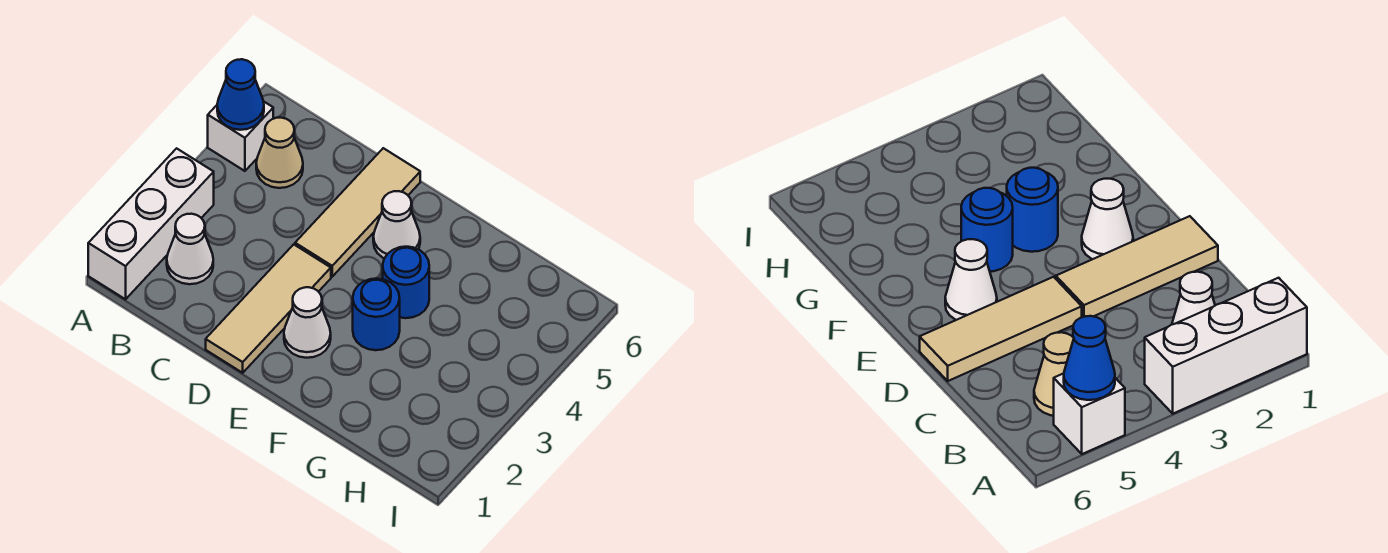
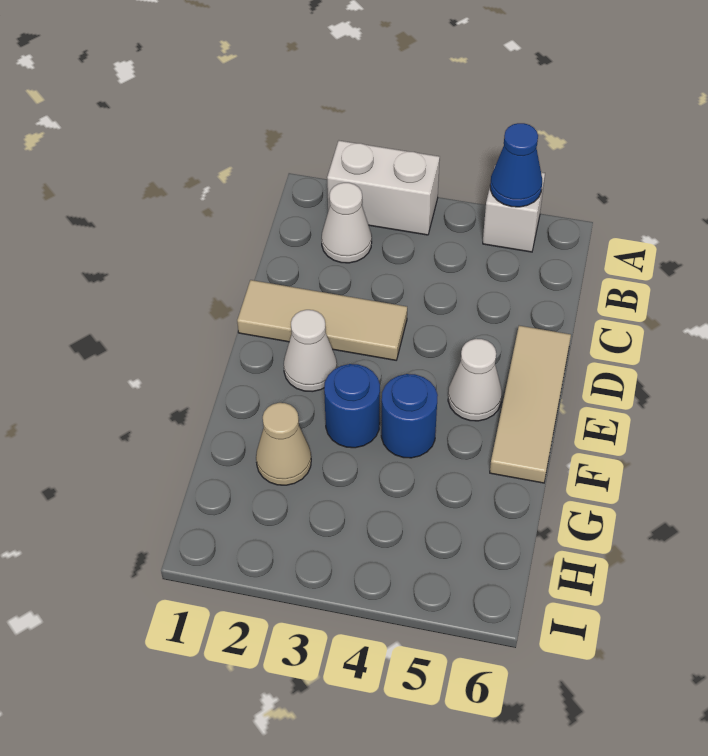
white 1x3 brick [88,148,214,299] -> white 1x2 brick [327,141,440,235]
tan 1x1 cone [256,118,303,188] -> tan 1x1 cone moved to [256,403,311,485]
tan 1x3 tile [295,148,420,277] -> tan 1x3 tile turned to [490,326,571,483]

